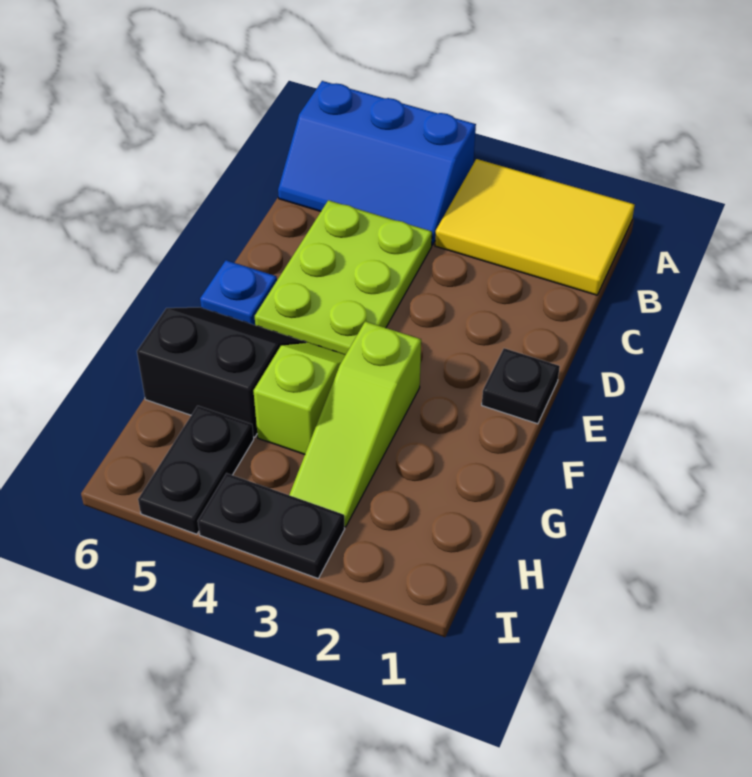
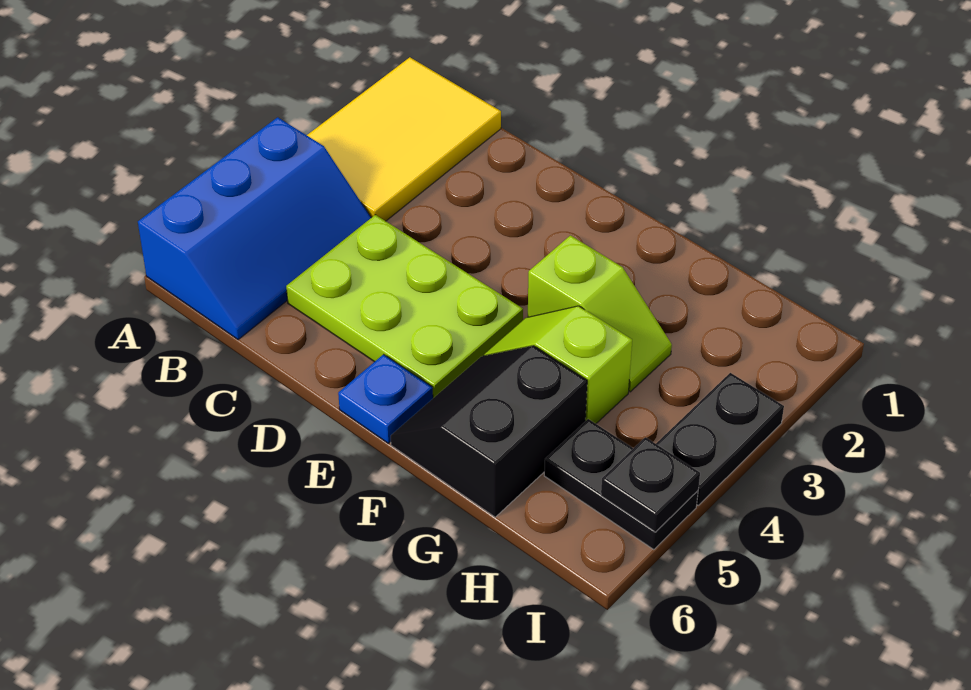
black 1x1 plate [482,348,560,424] -> black 1x1 plate moved to [601,437,700,532]
lime 1x3 slope [289,321,421,527] -> lime 1x2 slope [528,235,672,392]

